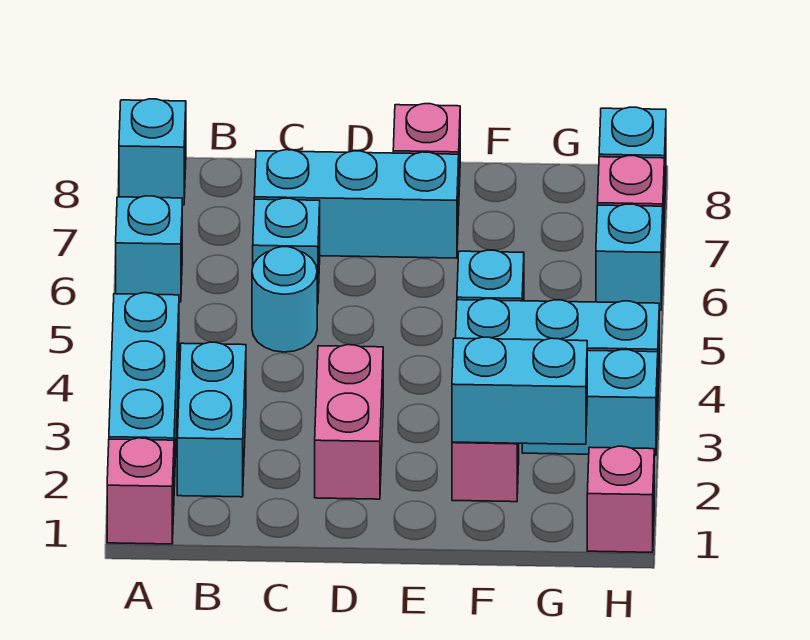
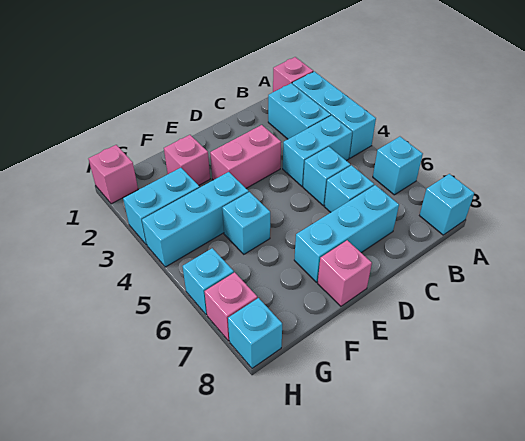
cyan 1x1 round brick [252,247,317,352] -> cyan 1x1 brick [303,147,350,206]
pink 1x2 brick [315,345,383,499] -> pink 1x2 brick turned to [210,125,281,188]
cyan 1x2 brick [452,337,587,444] -> cyan 1x2 brick moved to [283,115,352,186]

